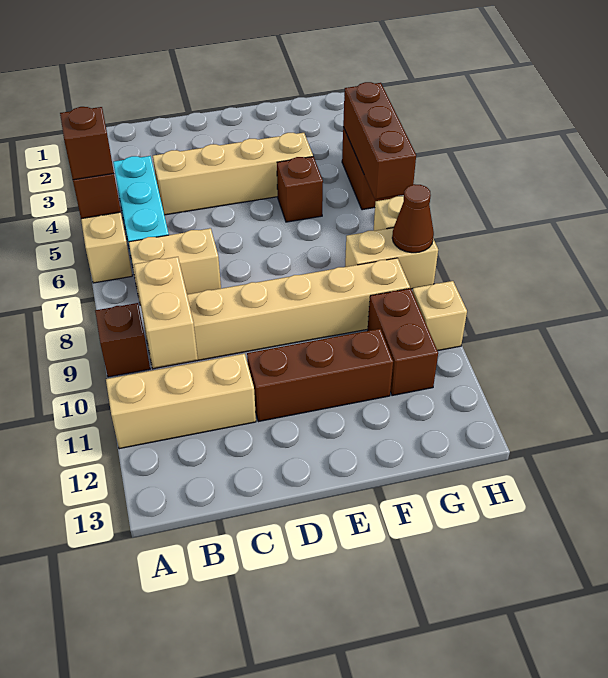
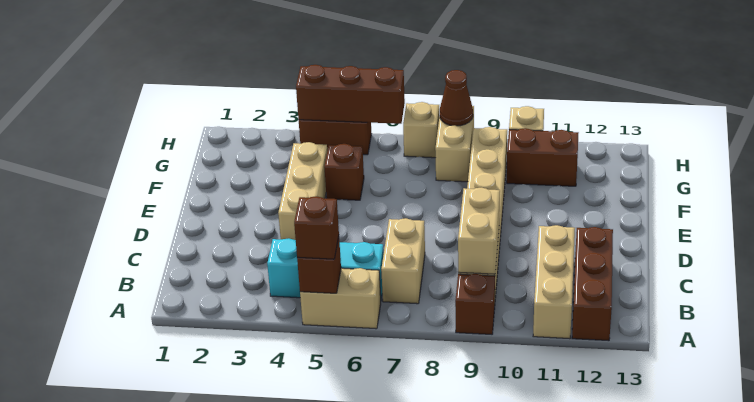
tan 1x2 brick [134,257,198,368] -> tan 1x2 brick turned to [458,188,500,274]
tan 1x4 brick [153,133,313,215] -> tan 1x3 brick [278,142,327,240]
brown 1x3 brick [247,329,393,422] -> brown 1x3 brick moved to [572,227,613,341]

